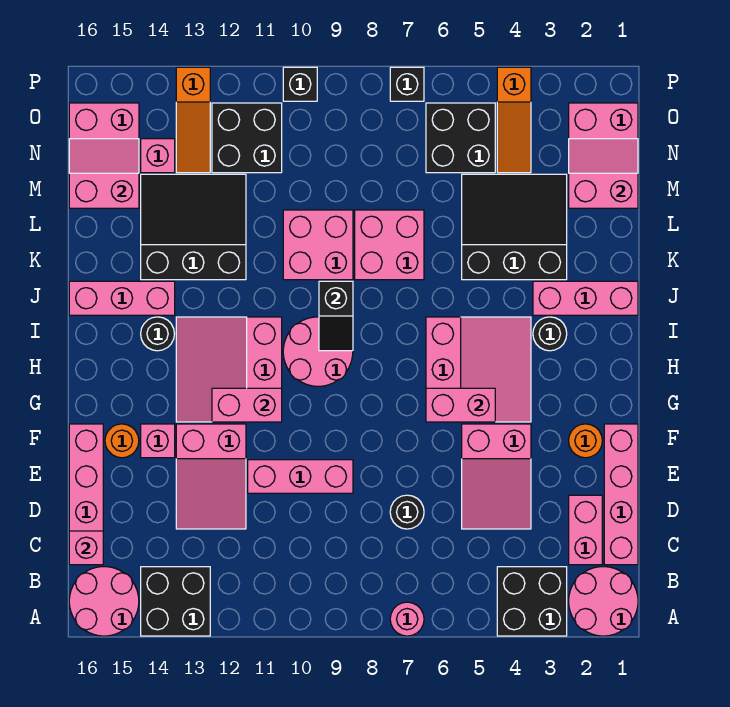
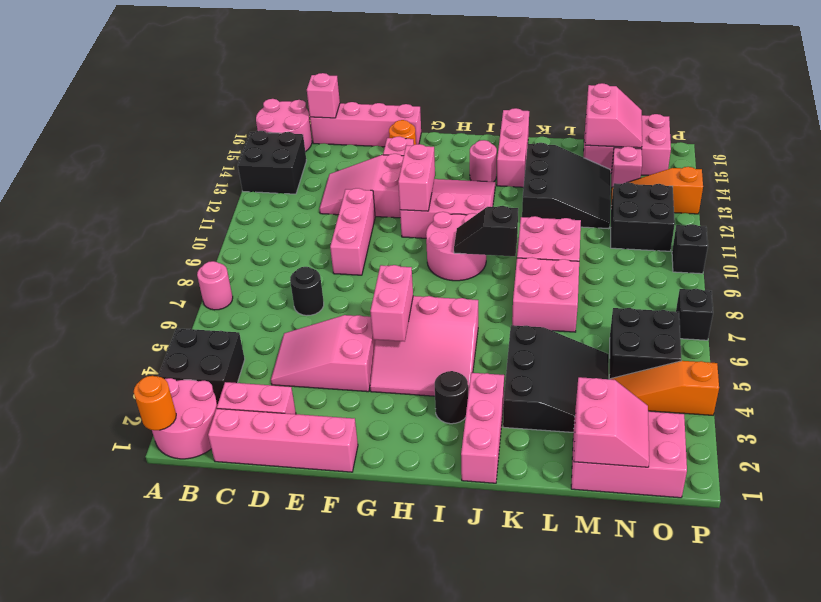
orange 1x1 round brick [569,424,602,458] -> orange 1x1 round brick moved to [134,376,176,430]
black 1x1 round brick [141,317,174,351] -> pink 1x1 round brick [470,140,497,182]

